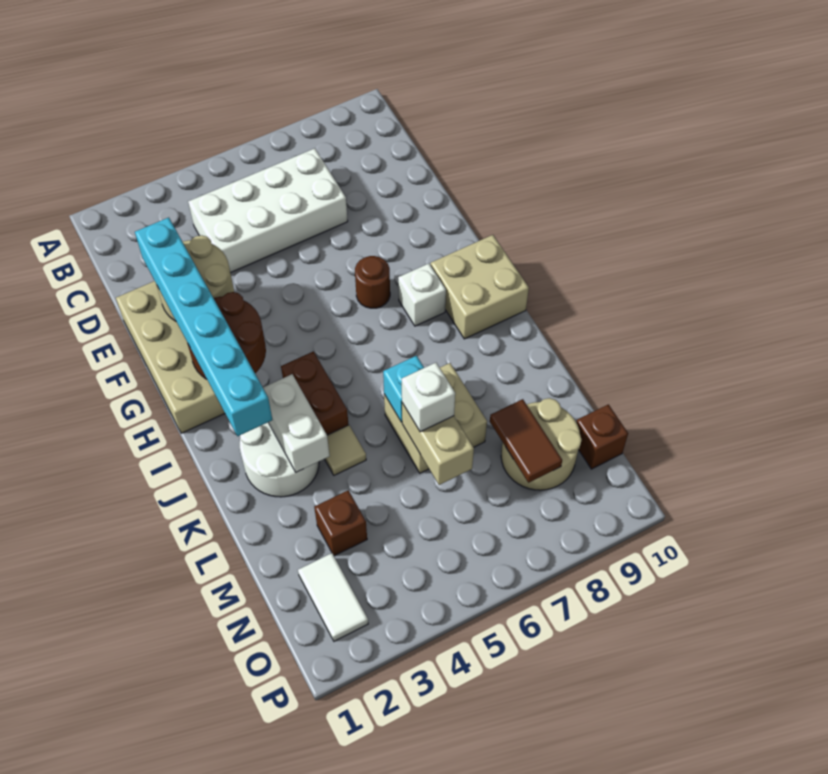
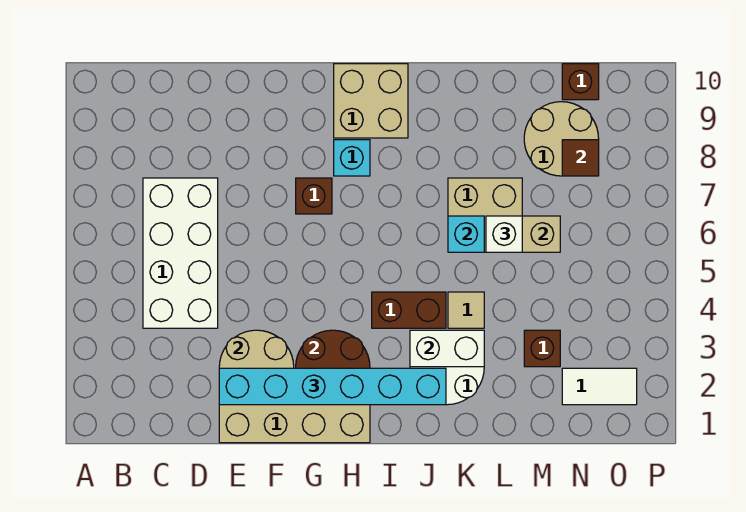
brown 1x1 round brick [355,256,390,308] -> brown 1x1 brick [296,178,332,214]
white 1x1 brick [398,264,446,326] -> cyan 1x1 brick [334,140,370,176]
brown 1x2 tile [490,399,562,483] -> brown 1x1 tile [562,140,599,176]

